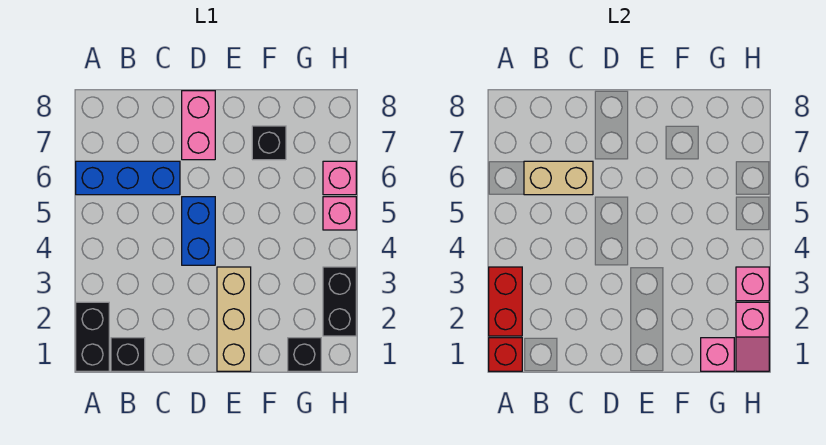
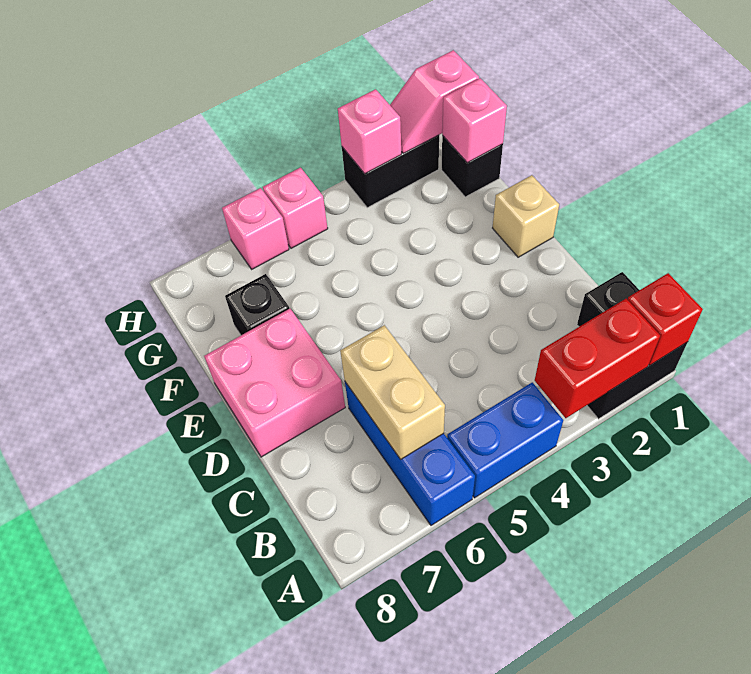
blue 1x2 brick [182,197,215,265] -> blue 1x2 brick moved to [447,382,563,498]
pink 1x2 brick [182,91,215,160] -> pink 2x2 brick [204,309,345,457]
tan 1x3 brick [217,267,251,371] -> tan 1x1 brick [493,175,559,257]
pink 1x2 slope [736,302,769,371] -> pink 1x2 slope turned to [390,50,479,153]

